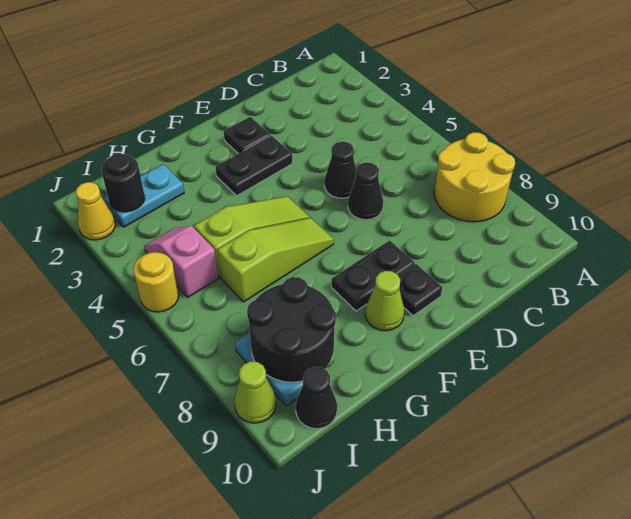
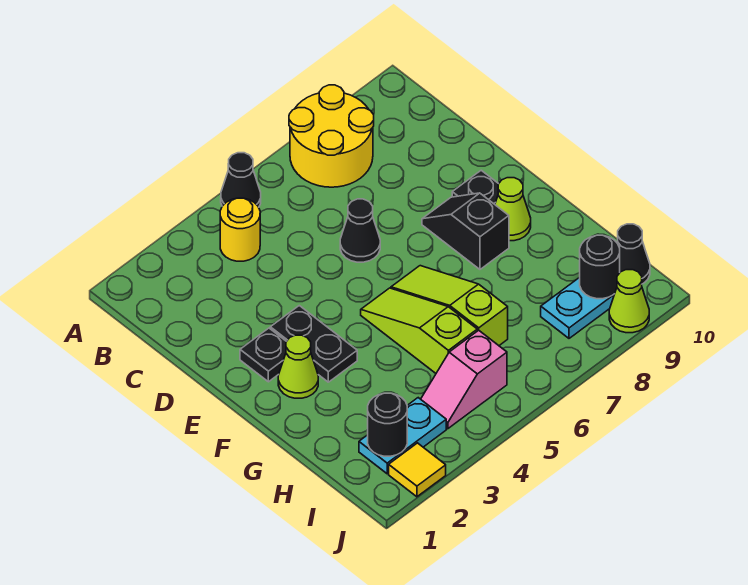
black 1x1 cone [324,142,356,198] -> black 1x1 cone moved to [221,153,261,207]
black 1x2 plate [332,240,415,311] -> black 1x2 slope [422,193,509,269]
none -> lime 1x1 cone [278,335,318,398]
cyan 1x2 plate [103,164,184,227] -> cyan 1x2 plate turned to [359,398,446,474]
black 2x2 round brick [247,277,336,382] -> black 1x1 round brick [580,235,620,299]
yellow 1x1 cone [76,182,115,240] -> yellow 1x1 tile [389,443,446,497]
yellow 1x1 round brick [133,252,179,312] -> yellow 1x1 round brick moved to [220,198,260,261]

